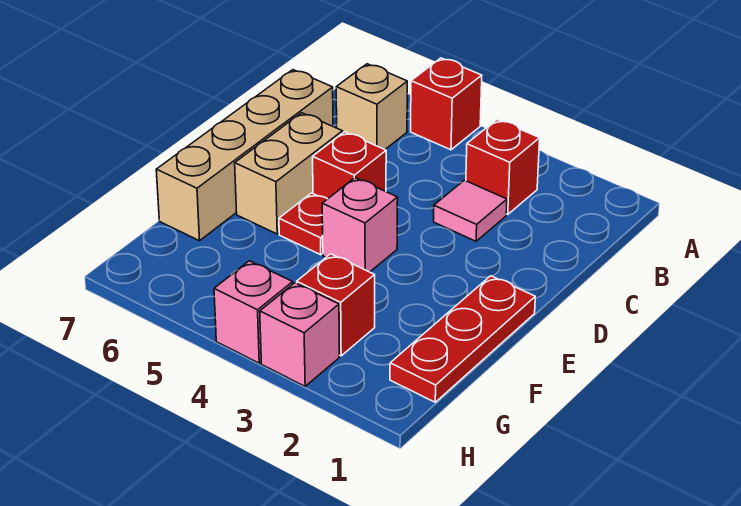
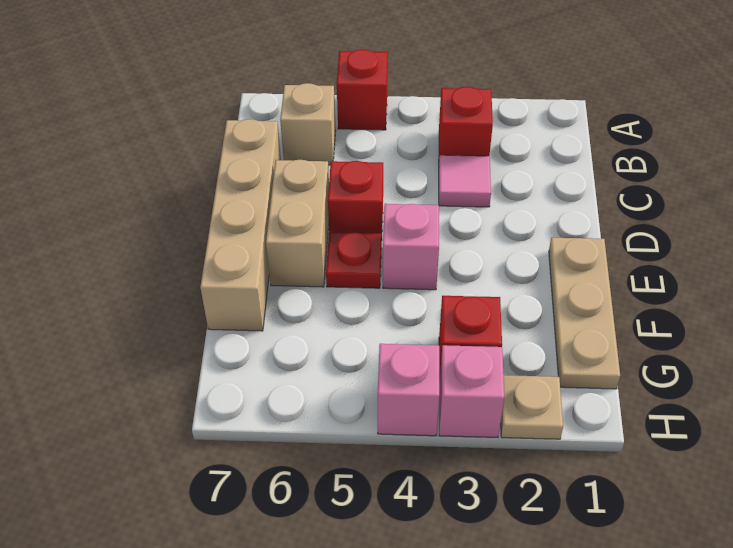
red 1x3 plate [390,276,535,402] -> tan 1x3 plate [549,238,620,389]
none -> tan 1x1 plate [501,375,563,439]

